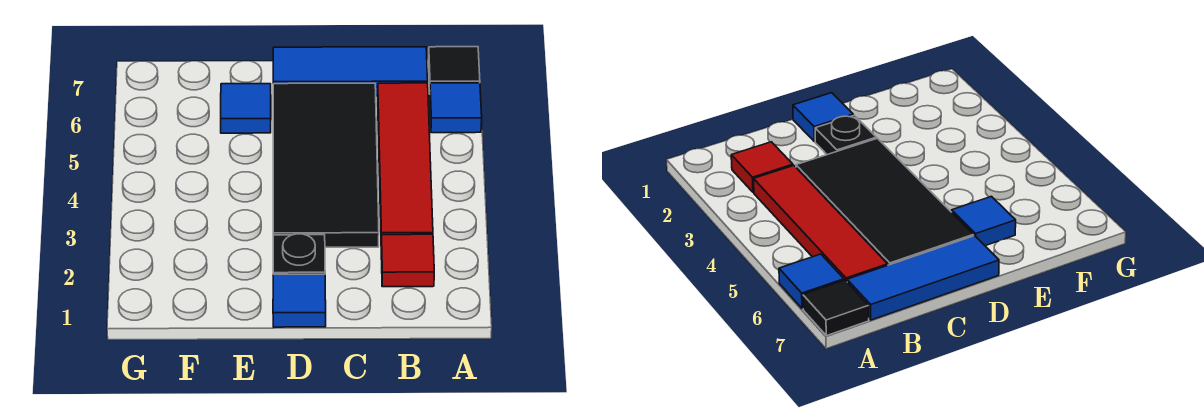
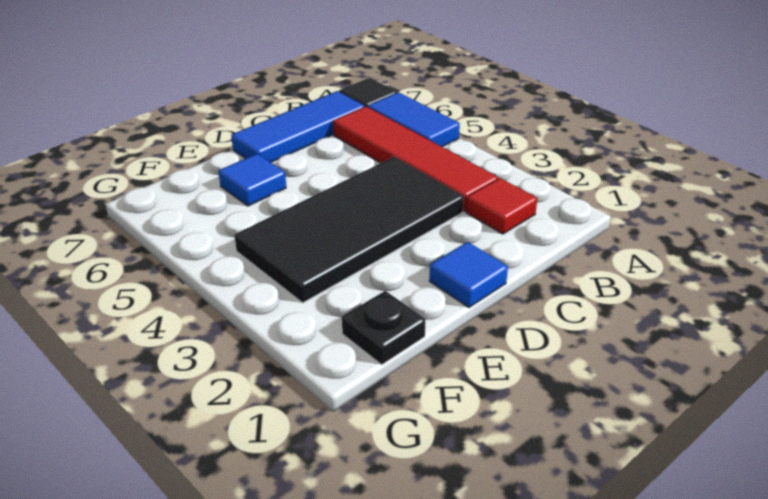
blue 1x1 tile [430,83,482,133] -> blue 1x2 tile [368,92,460,147]
black 2x4 tile [273,83,379,247] -> black 2x4 tile turned to [234,157,464,303]
black 1x1 plate [273,234,325,274] -> black 1x1 plate moved to [342,291,426,365]

